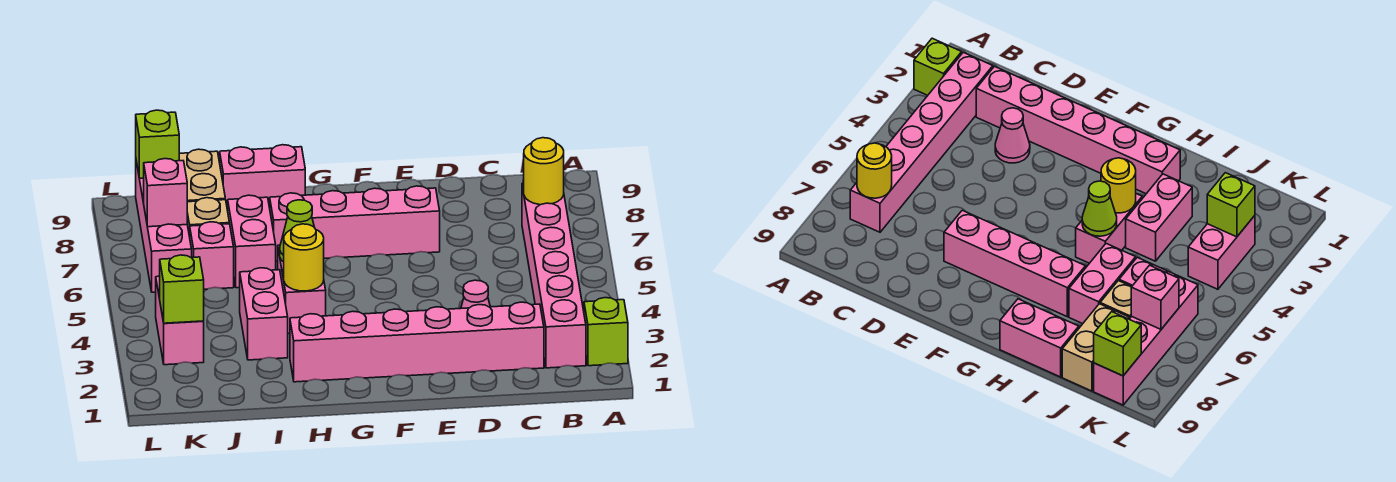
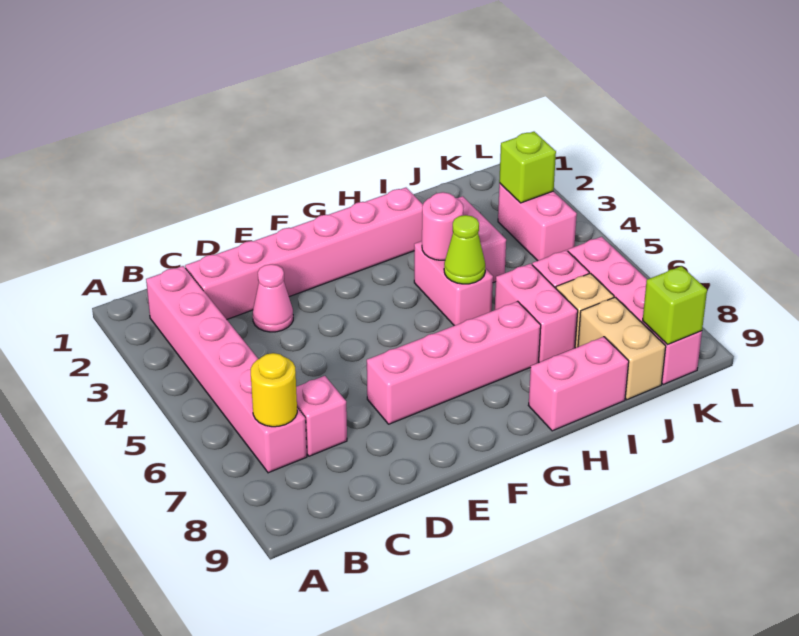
lime 1x1 brick [584,298,628,366] -> none
yellow 1x1 round brick [284,224,324,291] -> pink 1x1 round brick [422,192,463,260]
pink 1x1 brick [144,159,187,227] -> pink 1x1 brick moved to [296,376,347,456]

